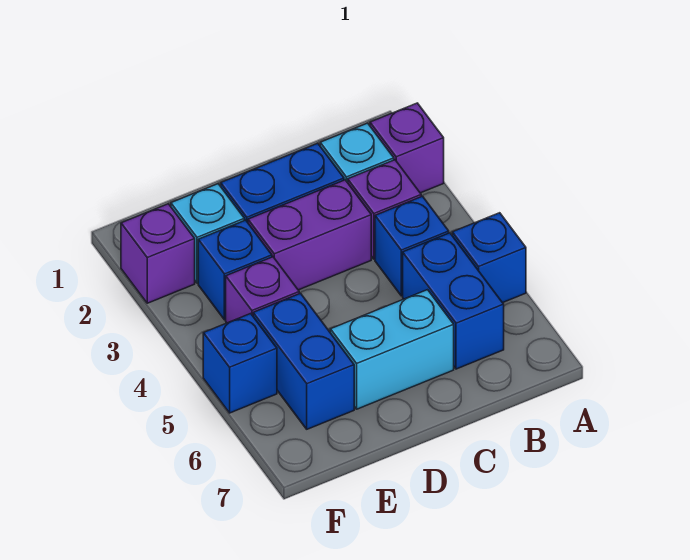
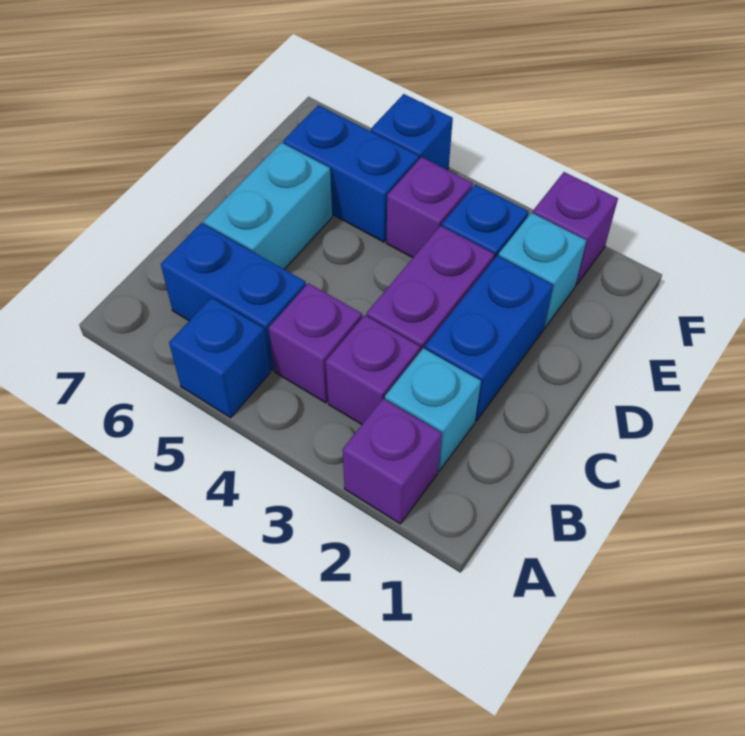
blue 1x1 brick [375,196,449,296] -> purple 1x1 brick [269,283,362,403]

